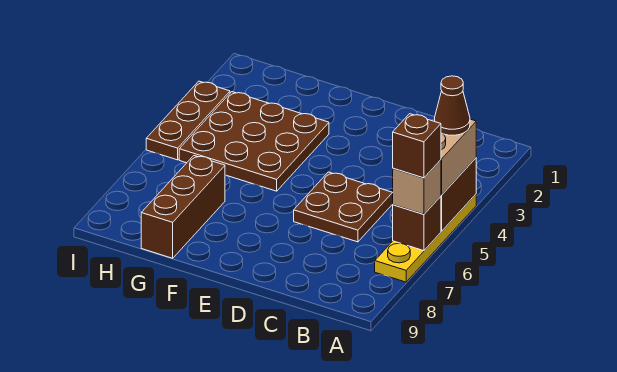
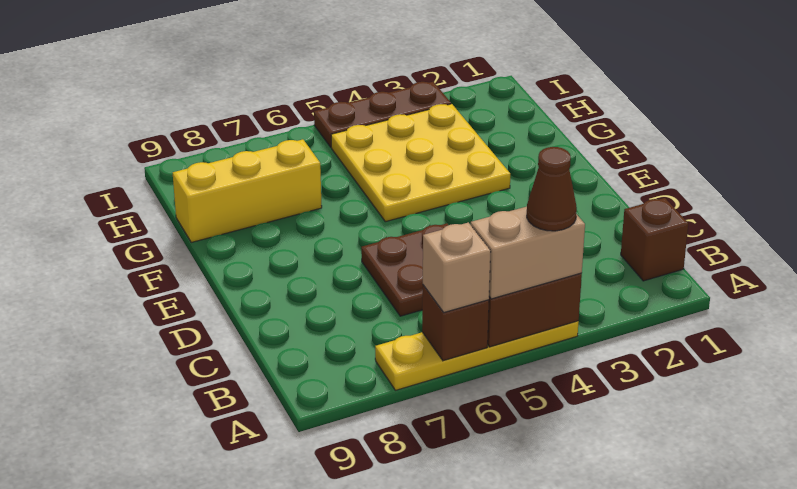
brown 1x1 brick [393,114,441,178] -> brown 1x1 brick moved to [621,198,688,281]
brown 3x3 plate [179,92,329,191] -> yellow 3x3 plate [331,104,510,222]
brown 1x3 brick [141,156,225,258] -> yellow 1x3 brick [173,139,322,242]

